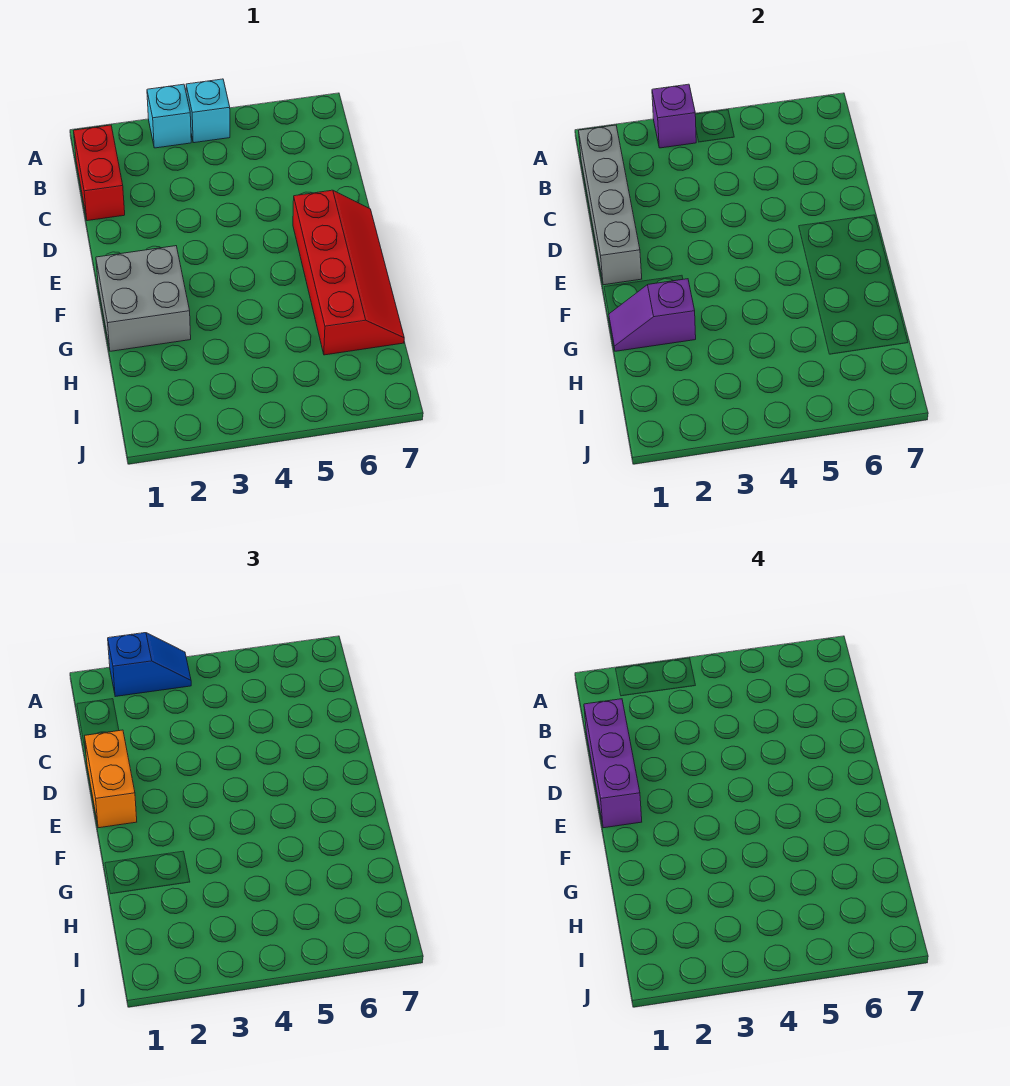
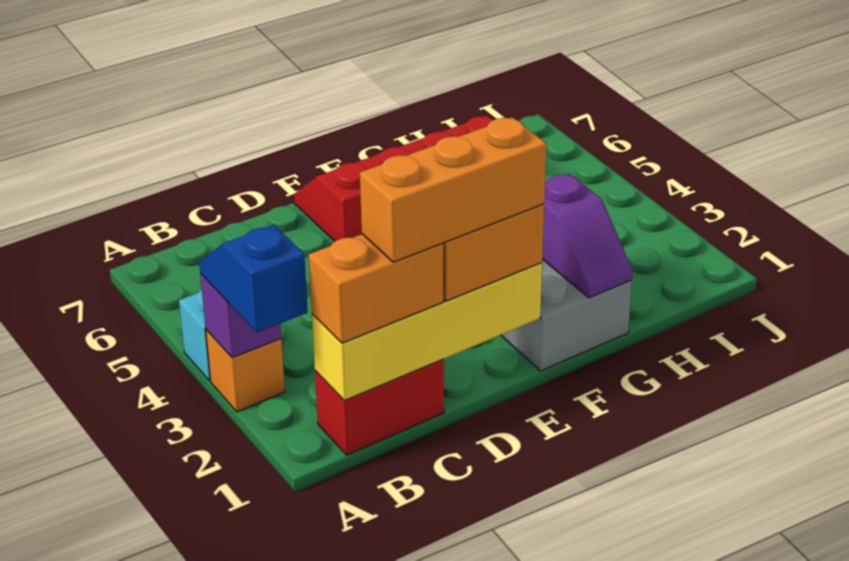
cyan 1x1 brick [147,84,191,148] -> orange 1x1 brick [206,330,285,412]
grey 1x4 brick [579,125,642,285] -> yellow 1x4 brick [312,263,542,401]
none -> orange 1x2 brick [309,234,444,343]
purple 1x3 brick [584,699,642,828] -> orange 1x3 brick [360,117,546,262]

